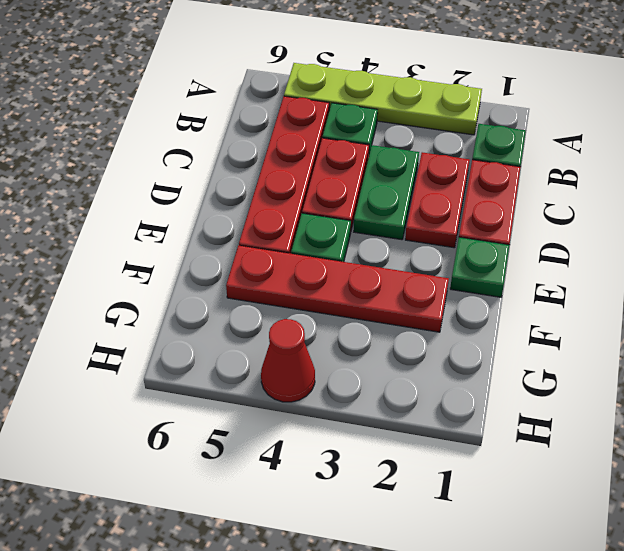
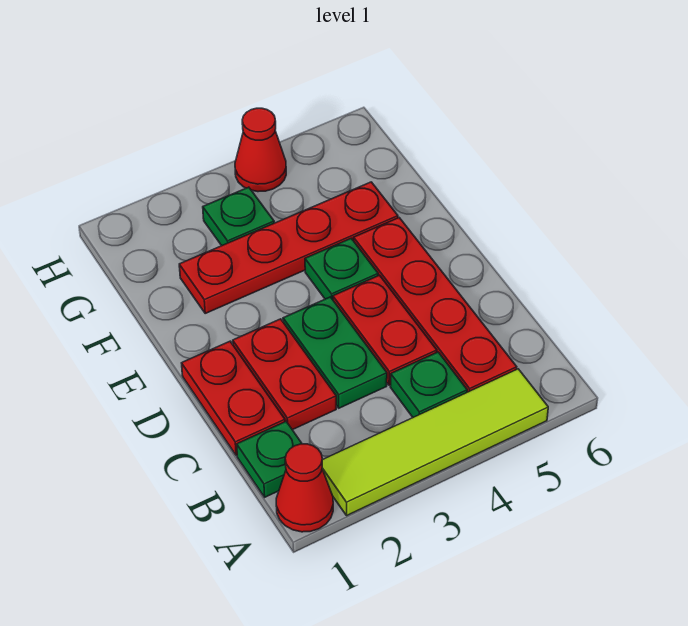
none -> red 1x1 cone [276,444,333,532]
lime 1x4 plate [284,63,482,135] -> lime 1x4 tile [322,369,548,515]
green 1x1 plate [450,237,509,297] -> green 1x1 plate moved to [203,187,274,246]

